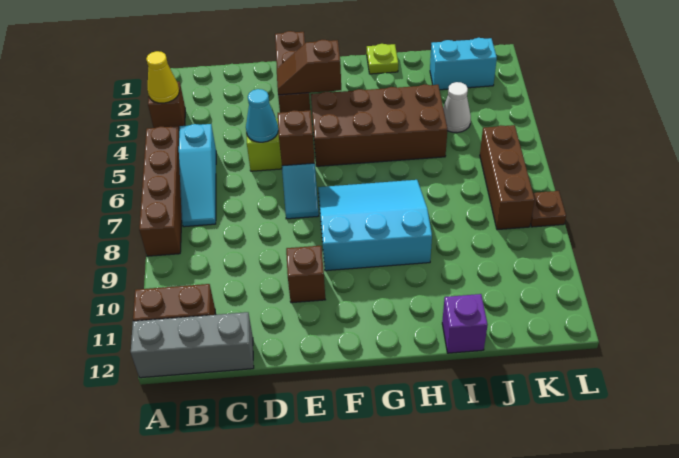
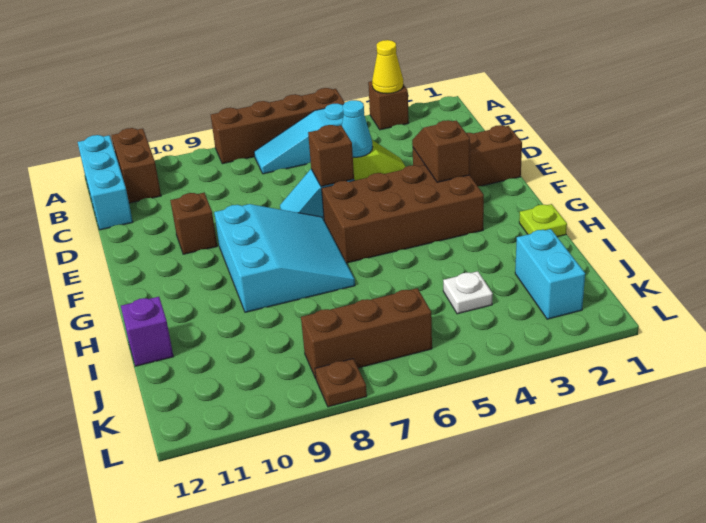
grey 1x3 brick [131,312,254,378] -> cyan 1x3 brick [78,135,133,230]
brown 2x4 brick [311,84,448,166] -> brown 2x4 brick turned to [322,165,484,263]
white 1x1 cone [443,82,471,133] -> white 1x1 plate [443,271,493,314]

